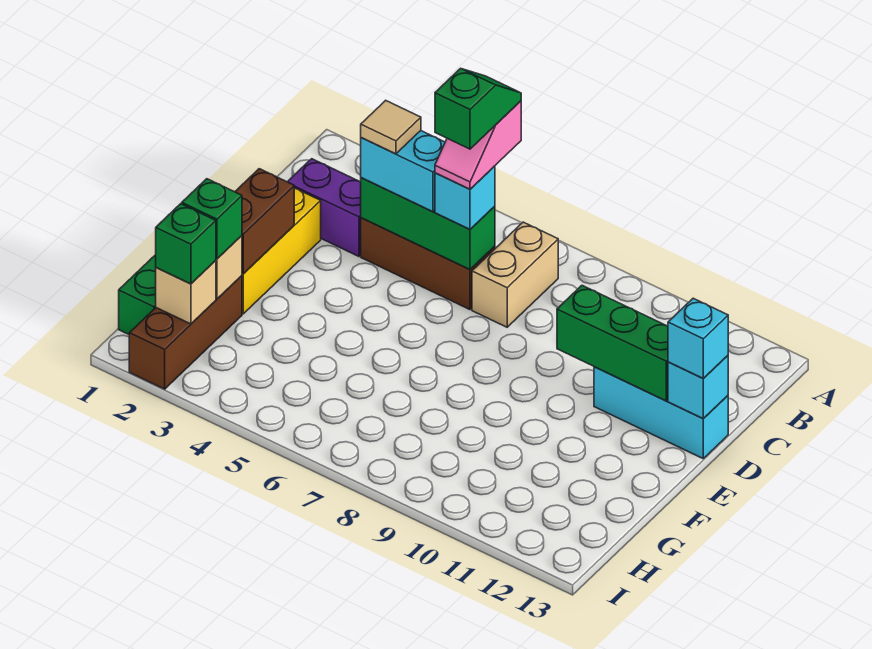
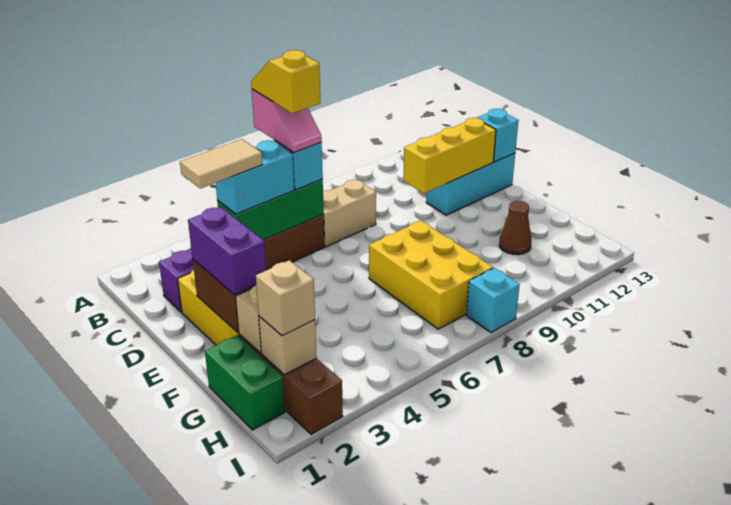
green 1x2 slope [435,68,521,149] -> yellow 1x2 slope [251,50,321,114]
tan 1x2 brick [472,222,558,327] -> tan 1x2 brick turned to [323,179,376,247]
tan 1x1 tile [361,100,421,154] -> tan 1x2 tile [180,139,262,189]
green 1x3 brick [557,285,668,401] -> yellow 1x3 brick [403,118,496,193]
cyan 1x1 brick [668,298,728,379] -> cyan 1x1 brick moved to [466,268,520,333]
none -> purple 1x2 brick [188,207,266,295]
none -> yellow 2x3 brick [369,221,493,329]
green 1x1 brick [182,179,242,259] -> none
none -> brown 1x1 cone [499,201,531,255]
green 1x1 brick [156,204,216,284] -> tan 1x1 brick [256,260,315,336]

